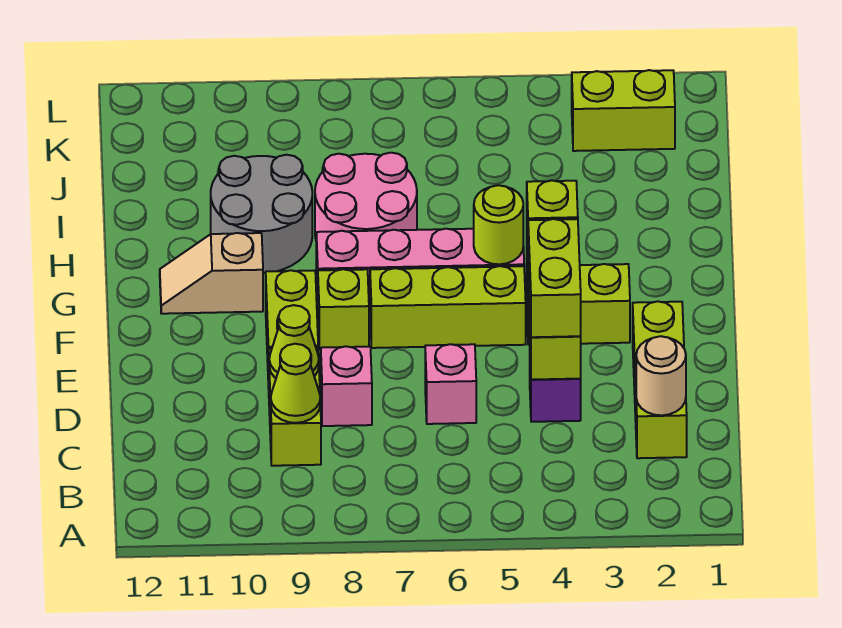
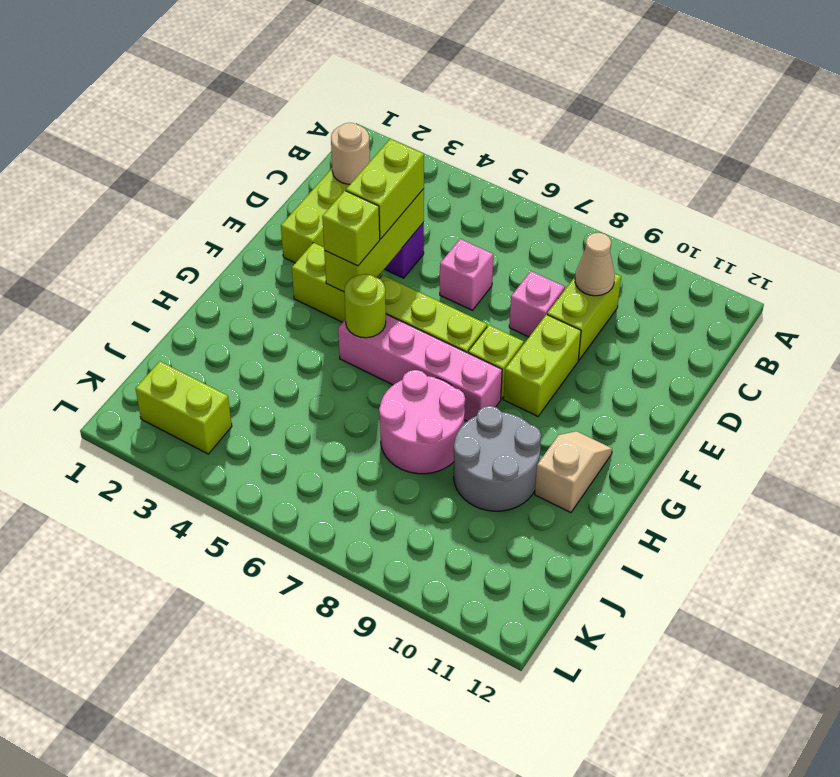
lime 1x1 cone [271,344,320,423] -> tan 1x1 cone [575,233,615,296]
lime 1x1 cone [269,305,319,378] -> none
tan 1x2 slope [160,233,263,314] -> tan 1x2 slope turned to [535,431,612,513]

